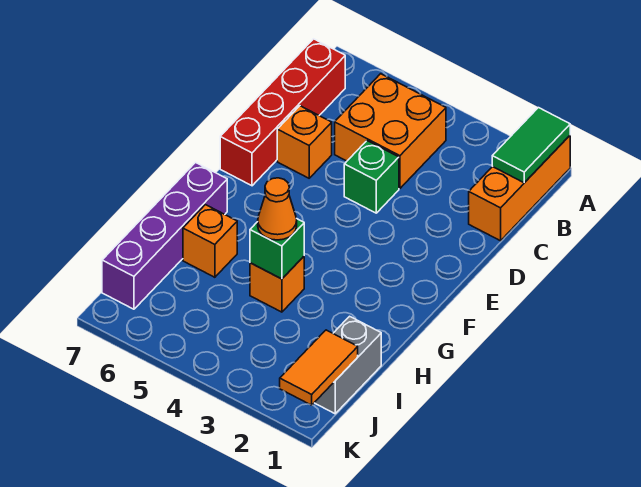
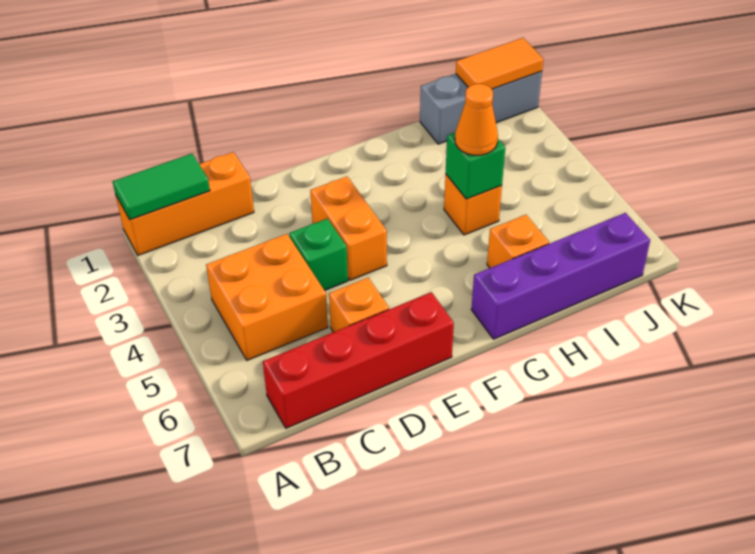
none -> orange 1x2 brick [310,177,387,280]
grey 1x2 brick [314,316,381,414] -> grey 1x3 brick [420,71,542,144]

